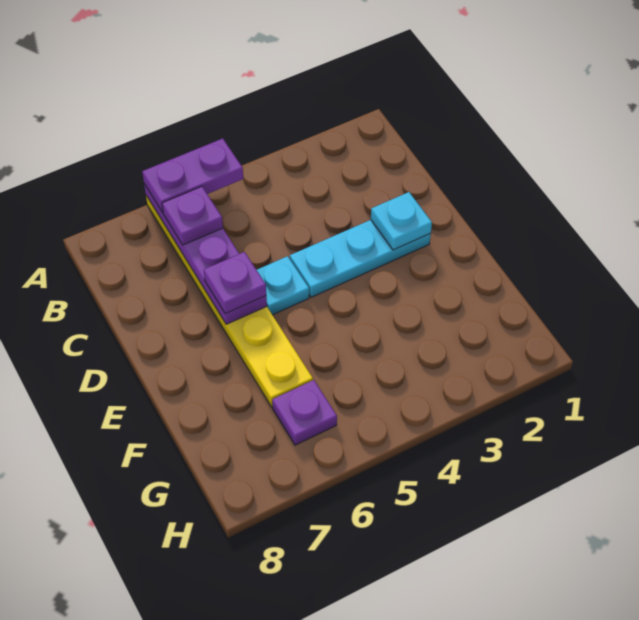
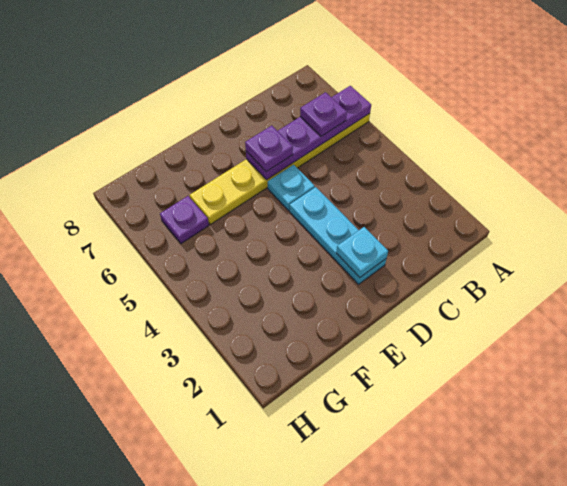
purple 1x2 plate [142,139,243,212] -> none

